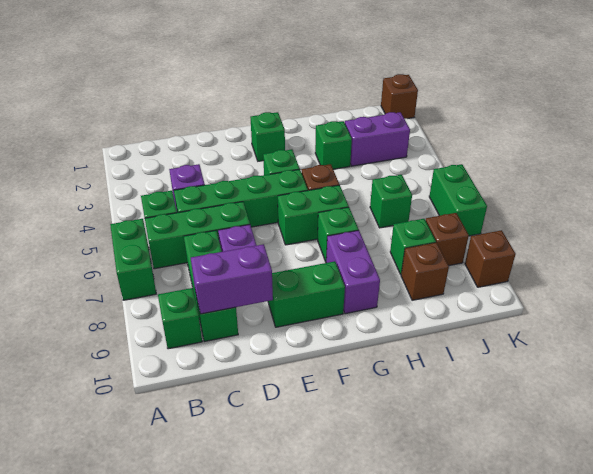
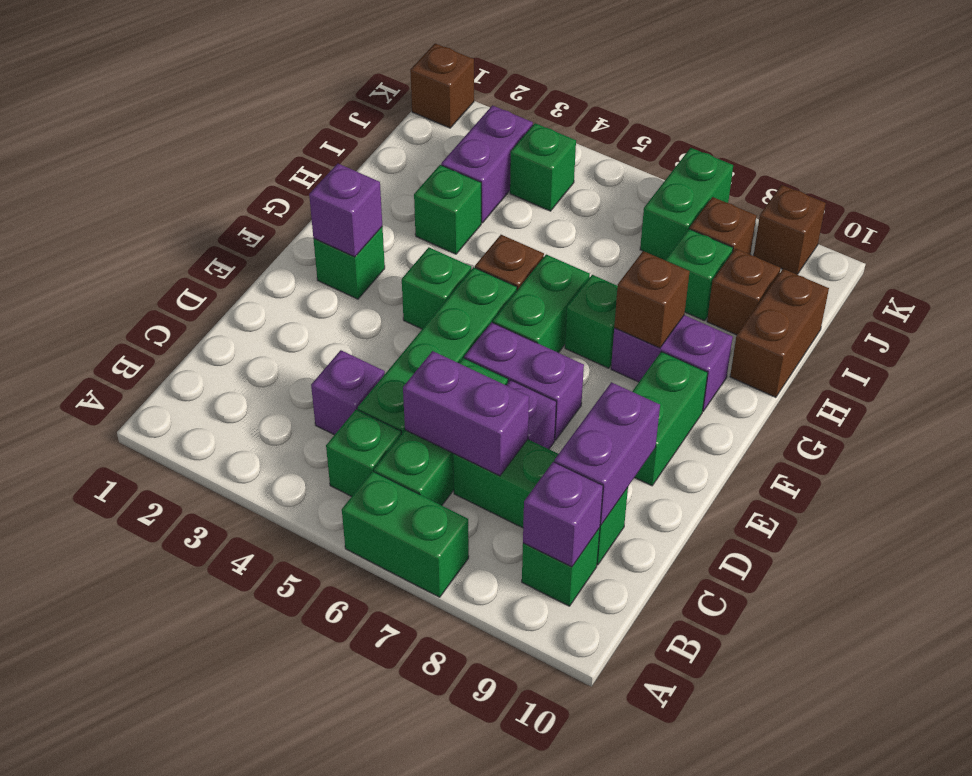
none -> purple 1x1 brick [523,462,603,567]
none -> purple 1x2 brick [403,351,529,476]
none -> purple 1x2 brick [464,322,584,440]
none -> purple 1x1 brick [309,164,382,257]
none -> brown 1x1 brick [614,251,690,348]
none -> brown 1x2 brick [730,269,829,397]
green 1x1 brick [370,175,412,228] -> green 1x1 brick moved to [510,123,576,211]
green 1x2 brick [429,164,487,236] -> green 1x2 brick turned to [640,148,733,260]

